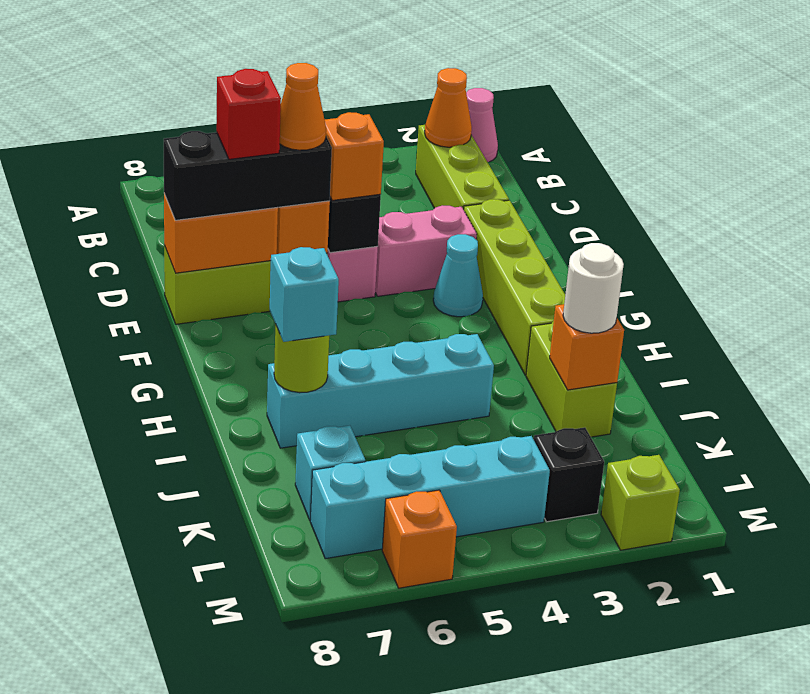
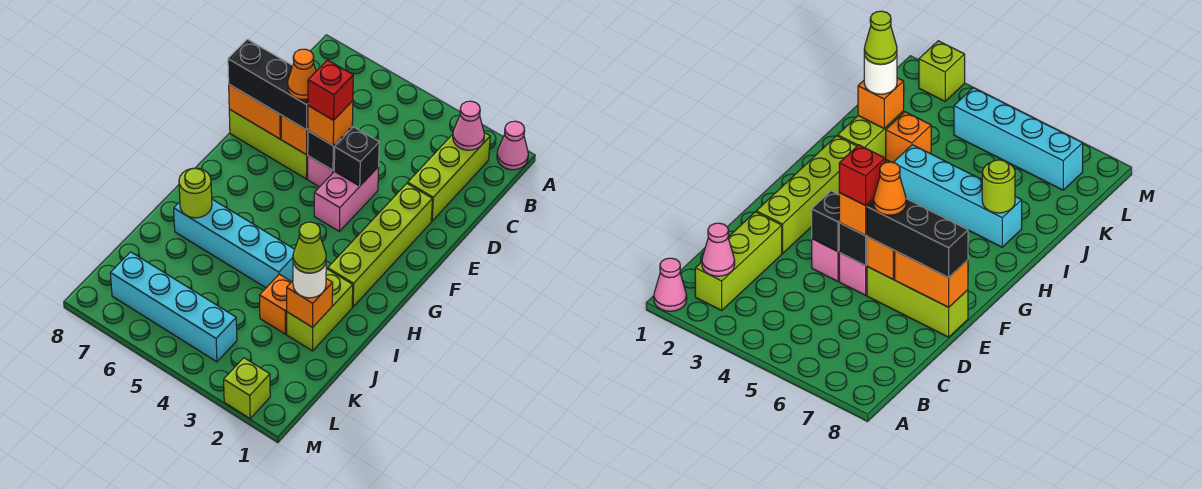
orange 1x1 cone [425,68,472,147] -> pink 1x1 cone [453,101,484,150]
pink 1x2 brick [375,205,477,296] -> pink 1x2 brick turned to [314,167,379,231]
red 1x1 brick [217,69,281,159] -> red 1x1 brick moved to [308,60,353,120]
cyan 1x1 cone [433,234,483,317] -> none
cyan 1x1 brick [270,247,339,342] -> none
none -> lime 1x1 cone [293,222,326,273]
cyan 1x1 brick [295,426,365,520] -> none
black 1x1 brick [534,427,604,522] -> black 1x1 brick moved to [334,127,379,186]
orange 1x1 brick [382,490,457,588] -> orange 1x1 brick moved to [260,274,291,334]

